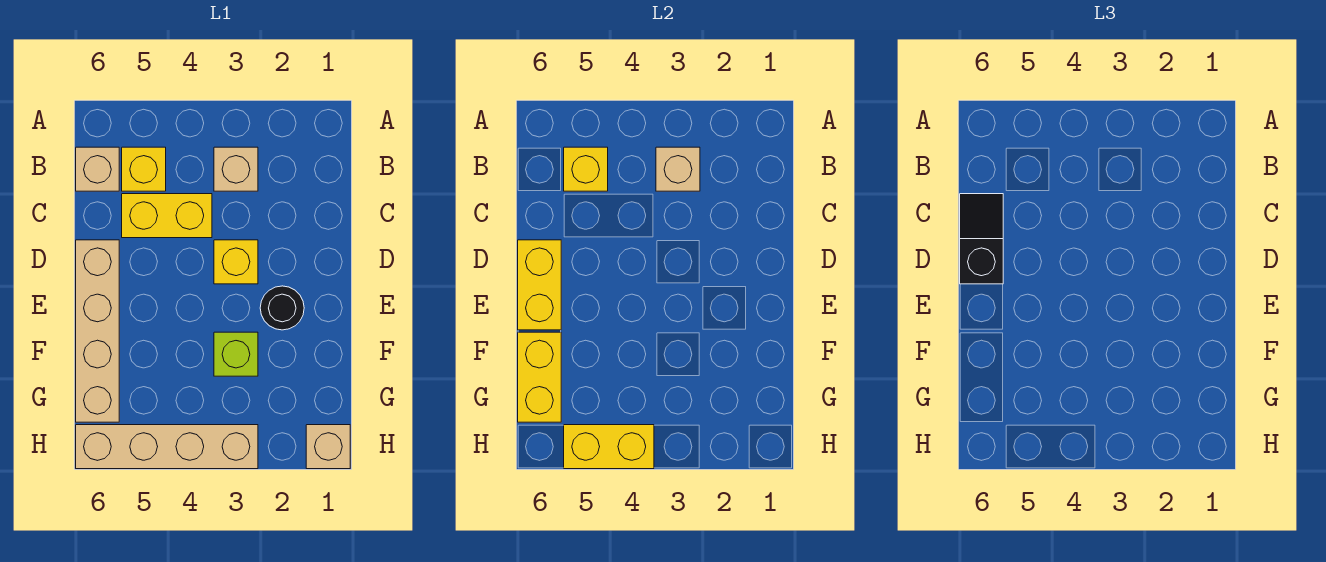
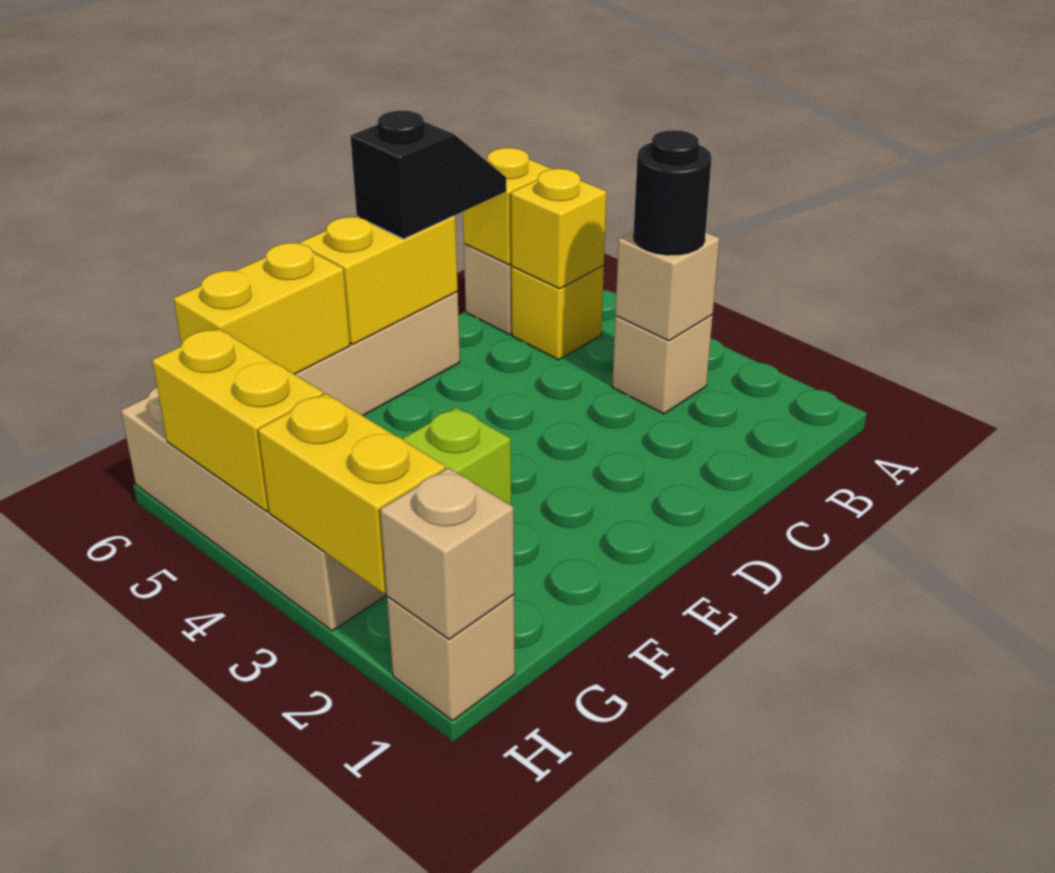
yellow 1x2 brick [122,194,212,238] -> yellow 1x2 brick moved to [258,393,445,594]
yellow 1x1 brick [214,240,258,284] -> yellow 1x1 brick moved to [463,148,551,265]
black 1x1 round brick [260,286,304,330] -> black 1x1 round brick moved to [633,130,712,255]
none -> tan 1x1 brick [380,468,514,639]

